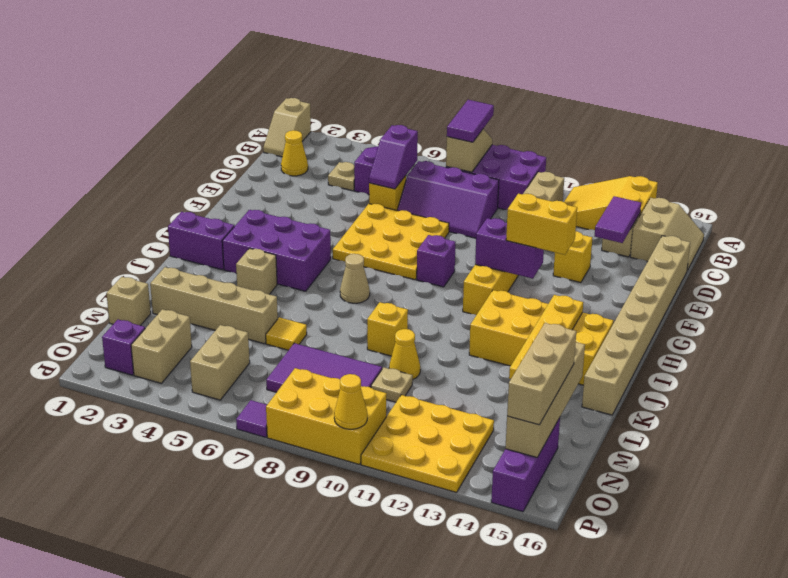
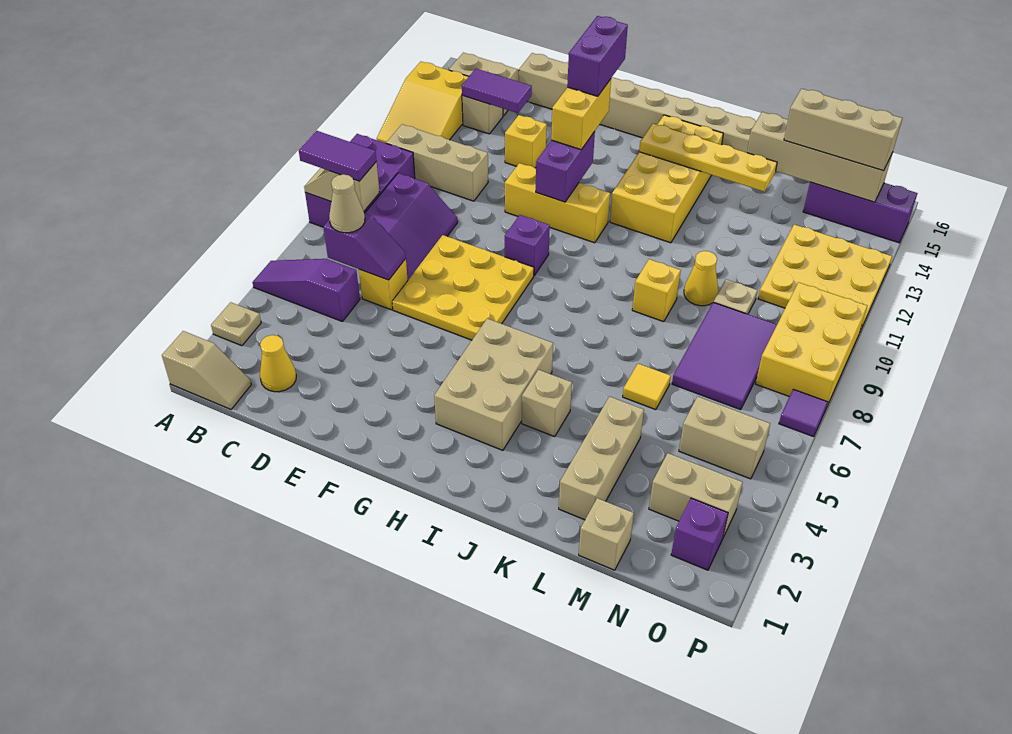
tan 1x1 plate [328,162,354,191] -> tan 1x1 plate moved to [211,302,261,346]
purple 2x3 brick [222,210,331,291] -> tan 2x3 brick [434,319,553,450]
purple 1x2 brick [168,212,234,270] -> purple 1x2 brick moved to [567,16,628,96]
tan 1x1 cone [340,254,370,303] -> tan 1x1 cone moved to [329,174,365,233]
tan 1x4 brick [150,267,278,344] -> tan 1x3 brick [559,397,644,520]
yellow 1x1 cone [334,374,367,429] -> none

